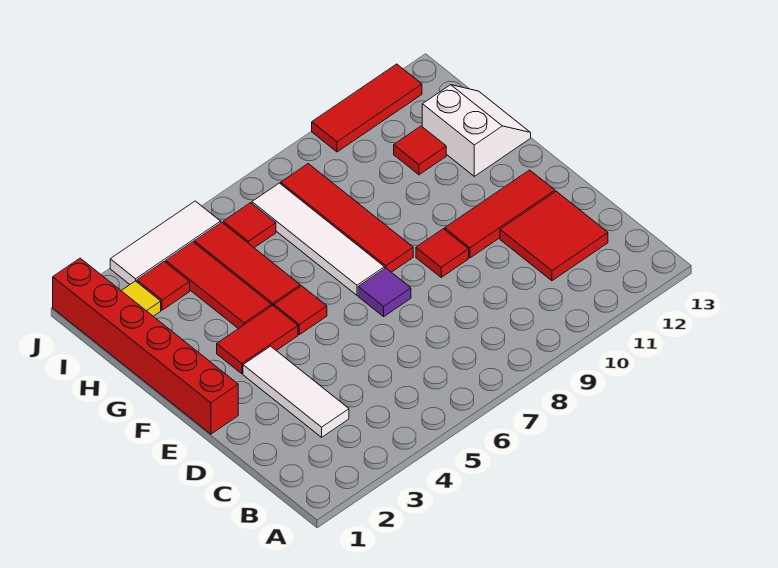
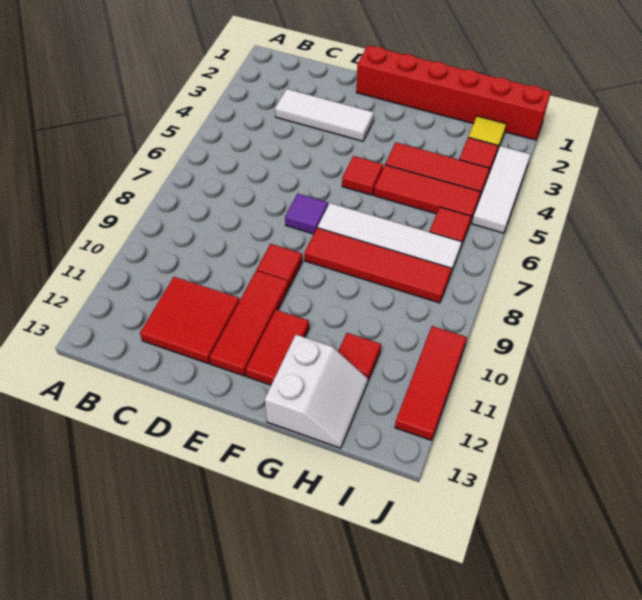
red 1x2 tile [217,306,298,374] -> red 1x2 tile moved to [246,310,309,385]
white 2x2 slope [422,85,531,176] -> white 2x2 slope turned to [265,335,368,448]

